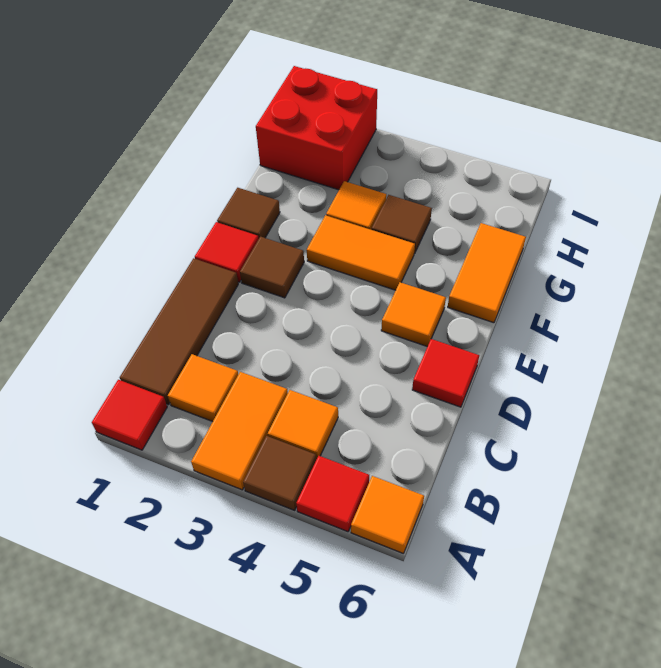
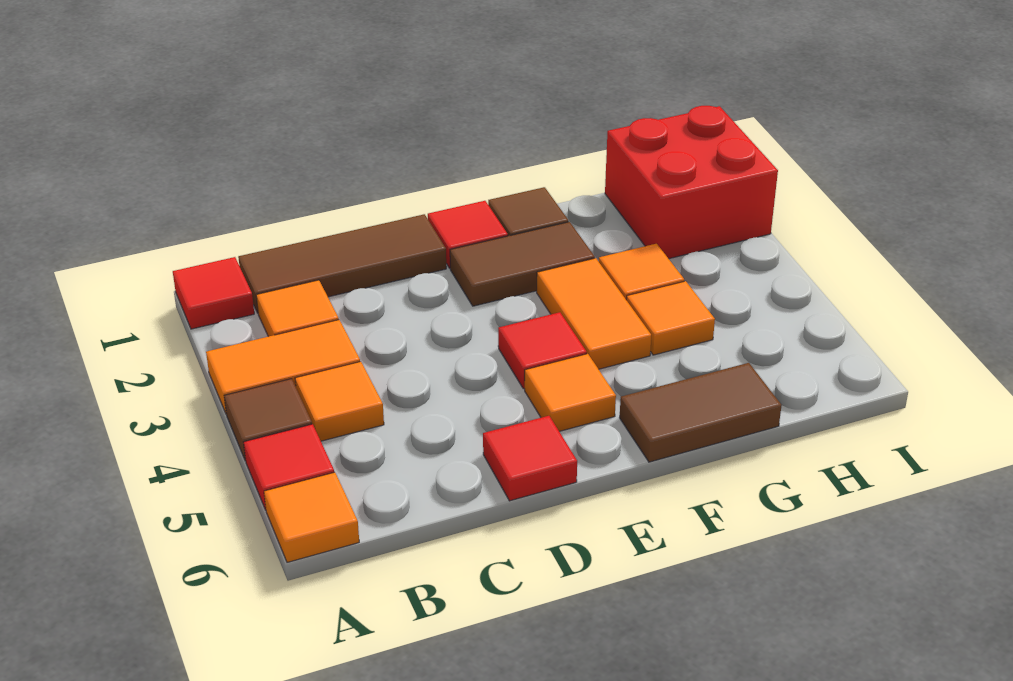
brown 1x1 tile [240,237,304,298] -> brown 1x2 tile [450,222,595,306]
none -> red 1x1 tile [498,312,587,389]
orange 1x2 tile [448,223,526,323] -> brown 1x2 tile [620,363,782,462]
brown 1x1 tile [372,195,432,254] -> orange 1x1 tile [626,281,715,355]

